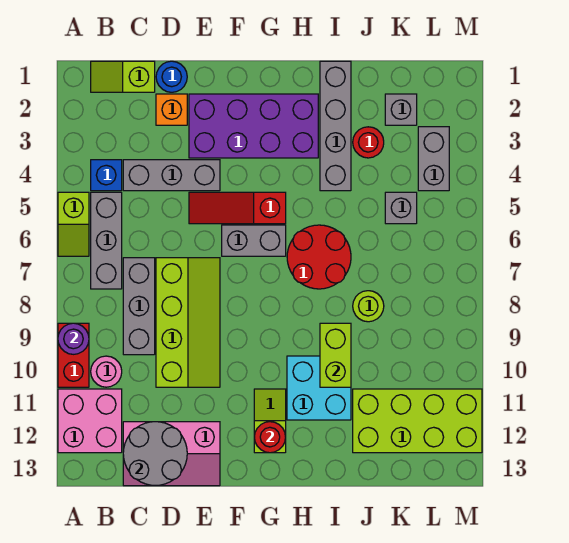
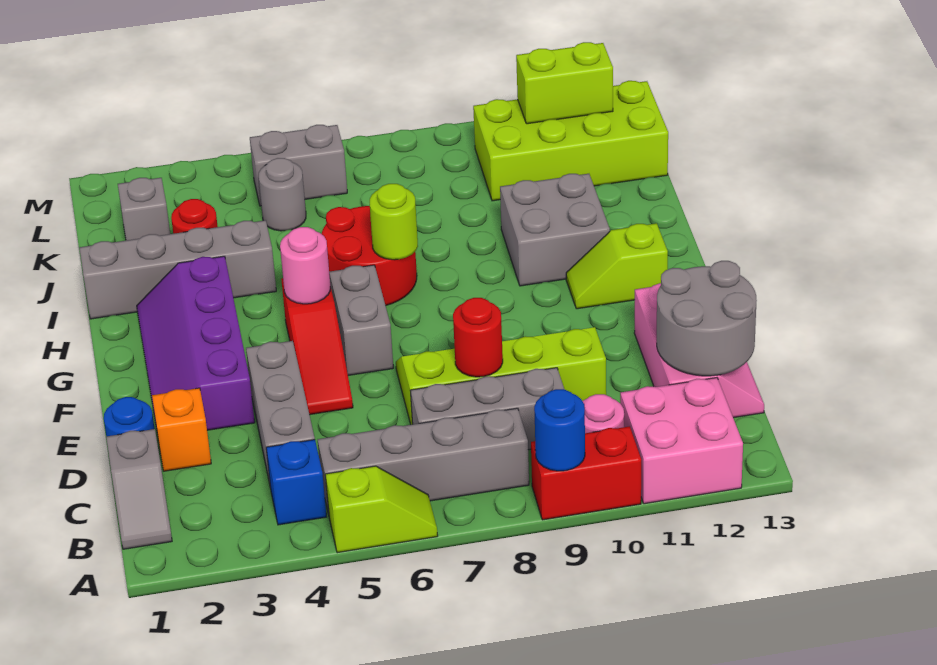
purple 1x1 round brick [58,323,89,354] -> blue 1x1 round brick [534,389,585,471]
lime 1x2 slope [91,61,155,92] -> grey 1x2 slope [106,429,172,549]
grey 1x3 brick [91,192,122,289] -> grey 1x4 brick [318,408,529,514]
purple 2x4 brick [189,94,318,158] -> purple 2x4 slope [137,256,255,430]
none -> pink 1x1 round brick [280,227,330,304]
red 1x1 round brick [254,422,286,453] -> red 1x1 round brick moved to [453,298,503,377]
cyan 2x2 brick [287,356,351,420] -> grey 2x2 brick [500,174,610,286]
lime 1x2 brick [320,323,351,387] -> lime 1x2 brick moved to [516,42,613,124]
lime 1x1 round brick [353,291,384,322] -> lime 1x1 round brick moved to [370,184,418,260]
lime 2x4 brick [353,389,482,453] -> lime 2x4 brick turned to [473,81,668,201]
grey 1x1 brick [385,192,417,224] -> grey 1x1 round brick [259,158,306,231]
grey 1x2 brick [418,127,449,191] -> grey 1x2 brick moved to [250,125,347,206]

